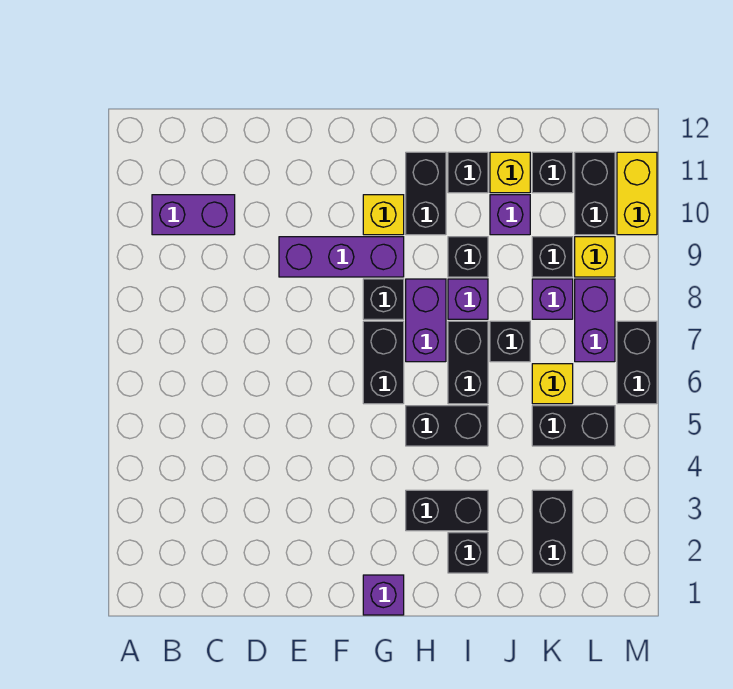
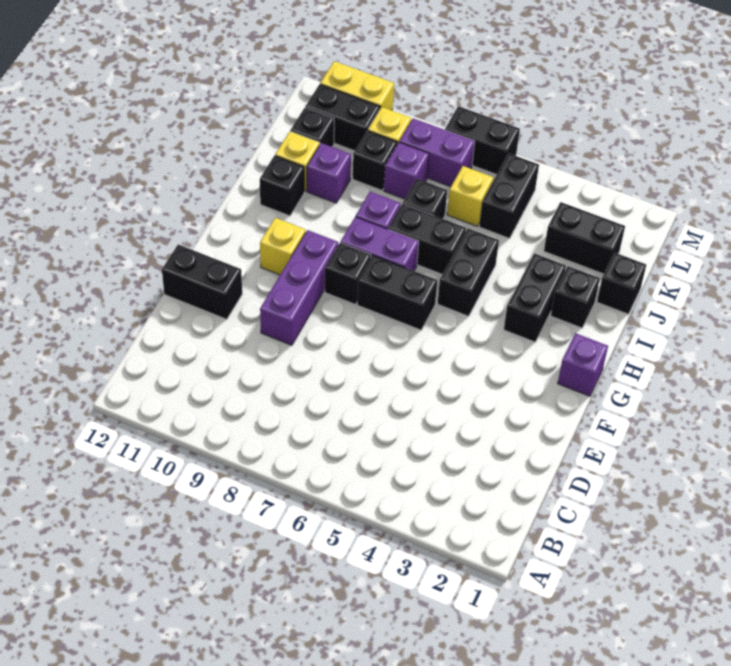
purple 1x2 brick [152,195,235,235] -> none
black 1x2 brick [406,152,446,235] -> black 1x2 brick moved to [162,245,242,319]
black 1x1 brick [448,237,488,277] -> black 1x1 brick moved to [597,253,646,314]

